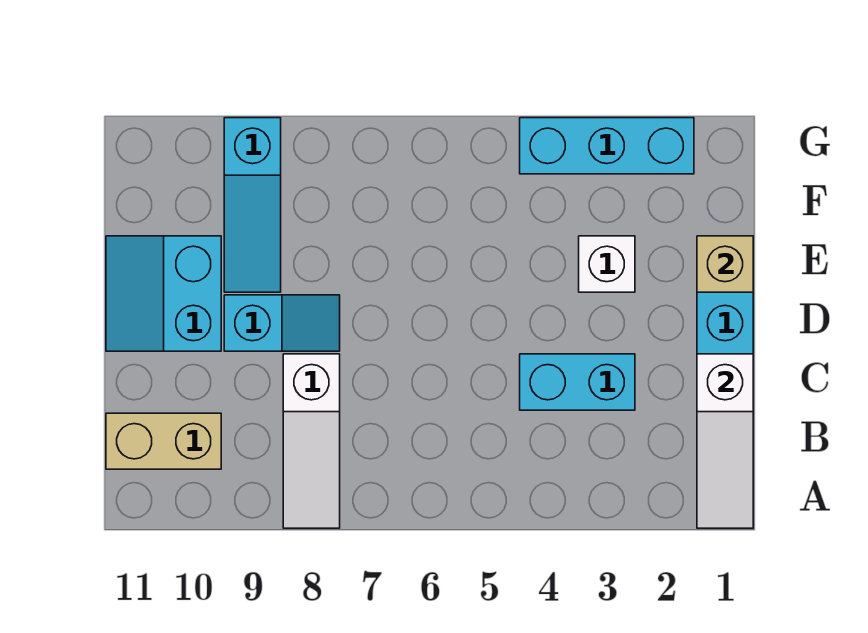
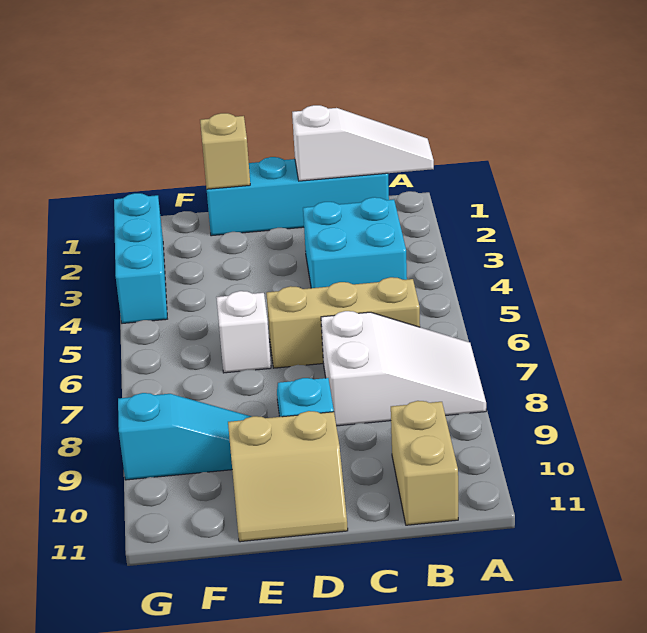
white 1x3 slope [283,354,340,528] -> white 2x3 slope [321,311,486,426]
none -> tan 1x3 brick [266,277,420,368]
cyan 1x2 brick [520,354,635,410] -> cyan 2x2 brick [303,197,407,288]
cyan 2x2 slope [106,236,221,351] -> tan 2x2 slope [228,411,348,542]
white 1x1 brick [579,236,635,292] -> white 1x1 brick moved to [216,291,271,373]

